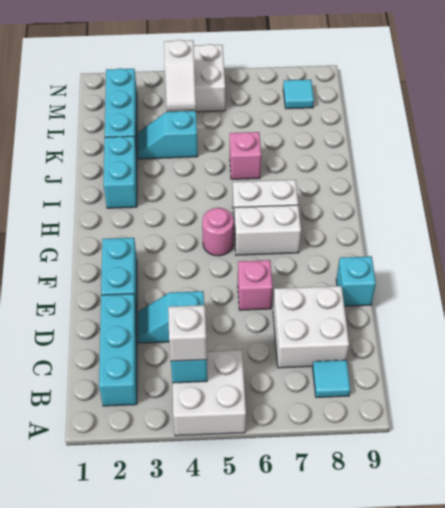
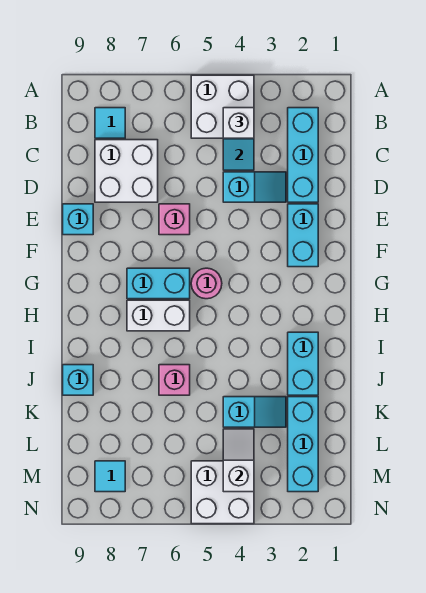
white 1x2 brick [234,205,301,255] -> cyan 1x2 brick [127,268,190,299]
none -> cyan 1x1 brick [63,365,93,395]

